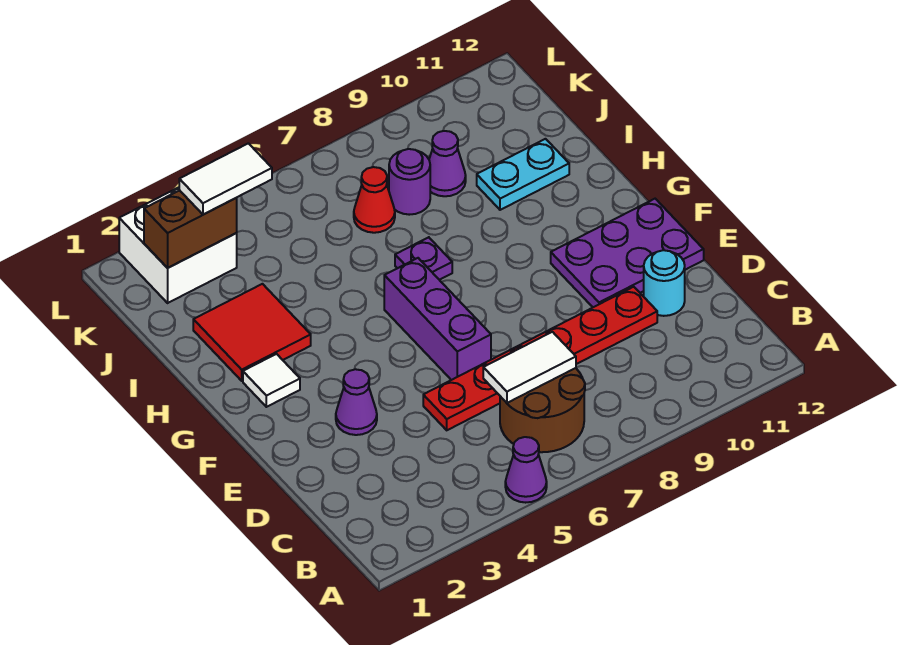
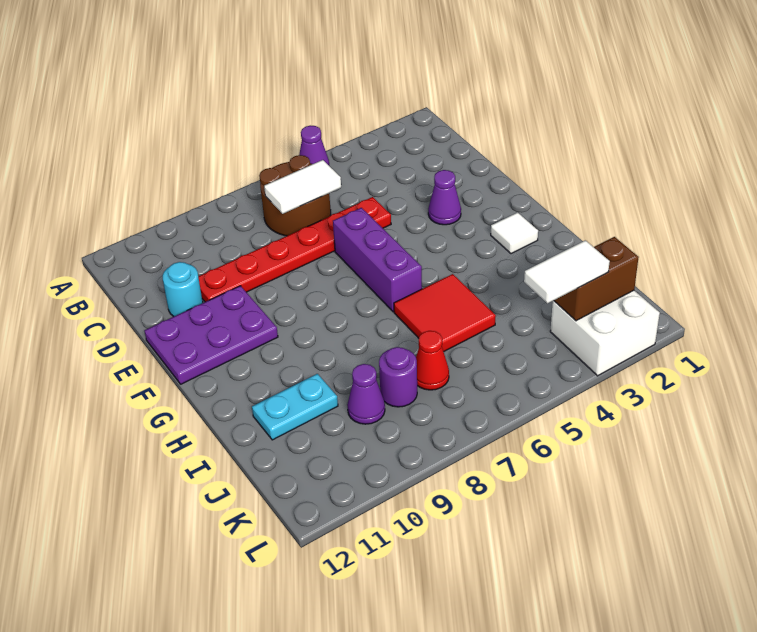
red 2x2 tile [193,284,311,381] -> red 2x2 tile moved to [394,274,496,352]
purple 1x1 plate [395,237,452,280] -> none

